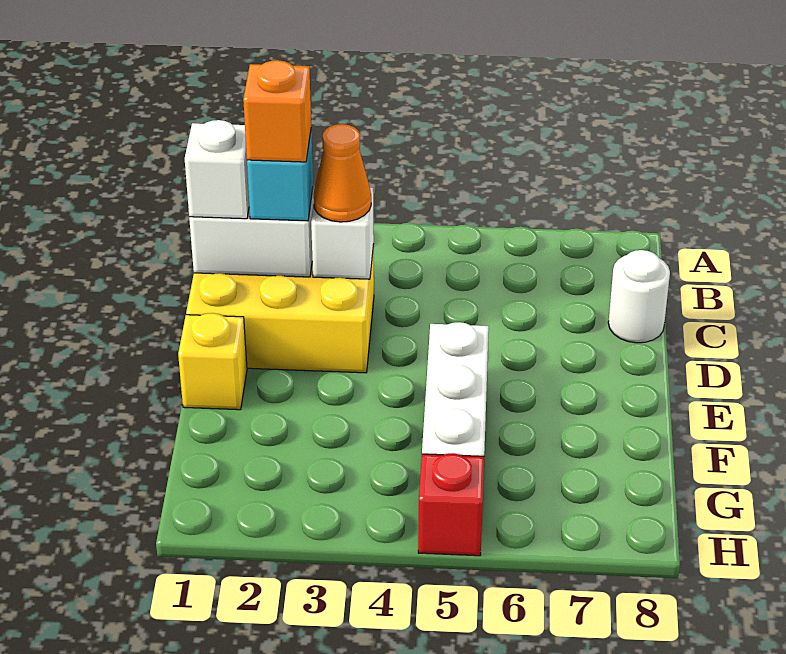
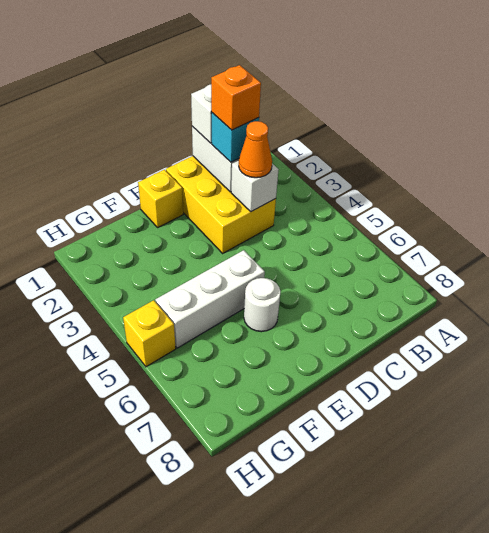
white 1x1 round brick [608,250,670,343] -> white 1x1 round brick moved to [244,278,281,332]
red 1x1 brick [418,453,484,556] -> yellow 1x1 brick [123,300,176,367]

